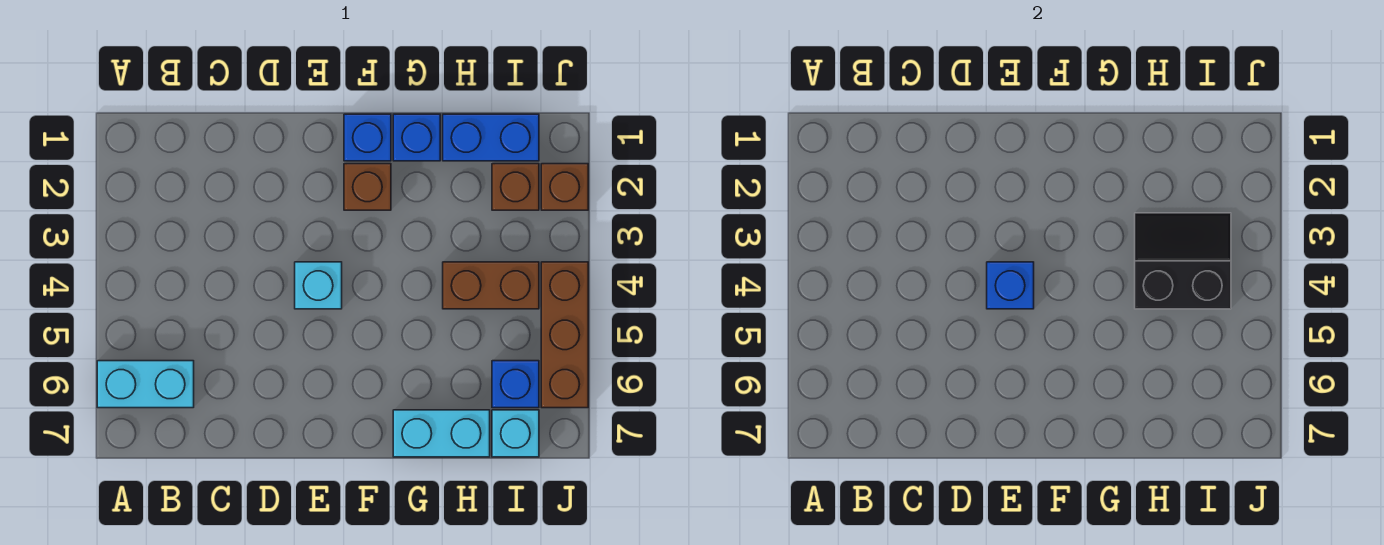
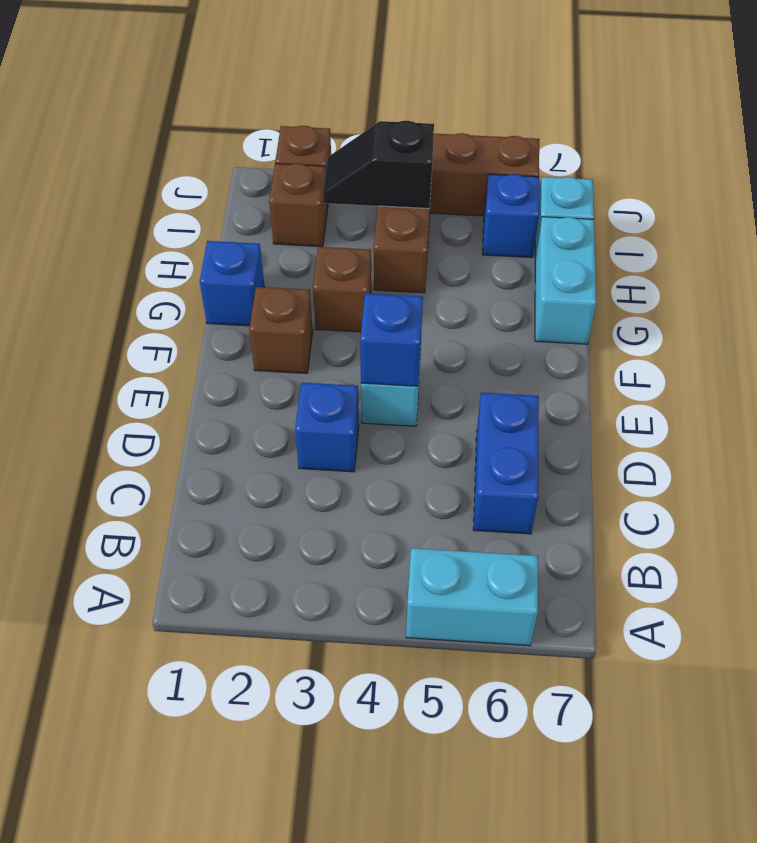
cyan 1x2 brick [97,361,194,408] -> cyan 1x2 brick turned to [406,548,538,646]
blue 1x1 brick [344,114,391,161] -> blue 1x1 brick moved to [295,383,359,472]
none -> brown 1x1 brick [313,247,371,332]
blue 1x2 brick [443,114,539,161] -> blue 1x2 brick moved to [473,393,539,534]
black 2x2 slope [1135,213,1231,309] -> black 1x2 slope [323,121,434,209]

